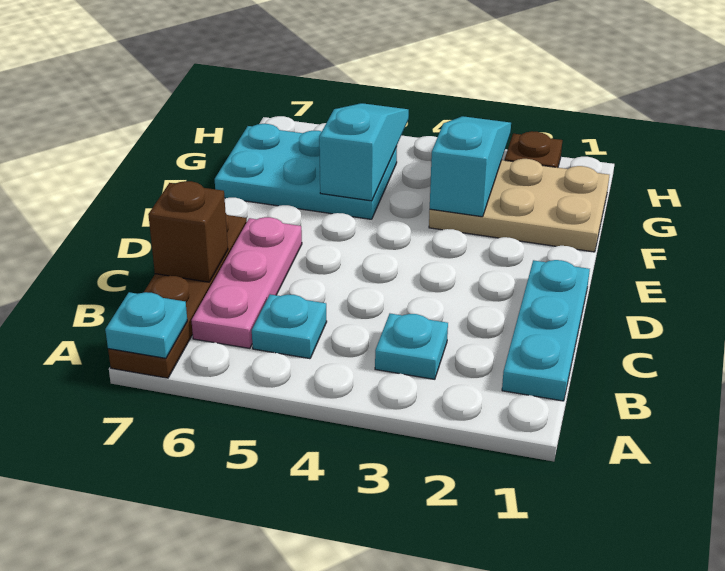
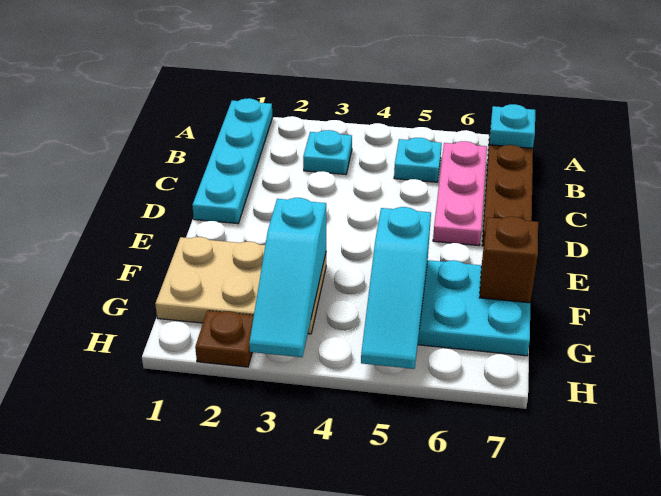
cyan 1x3 plate [502,260,590,401] -> cyan 1x4 plate [192,98,273,224]
brown 1x1 brick [148,181,228,282] -> brown 1x1 brick moved to [479,217,538,303]

